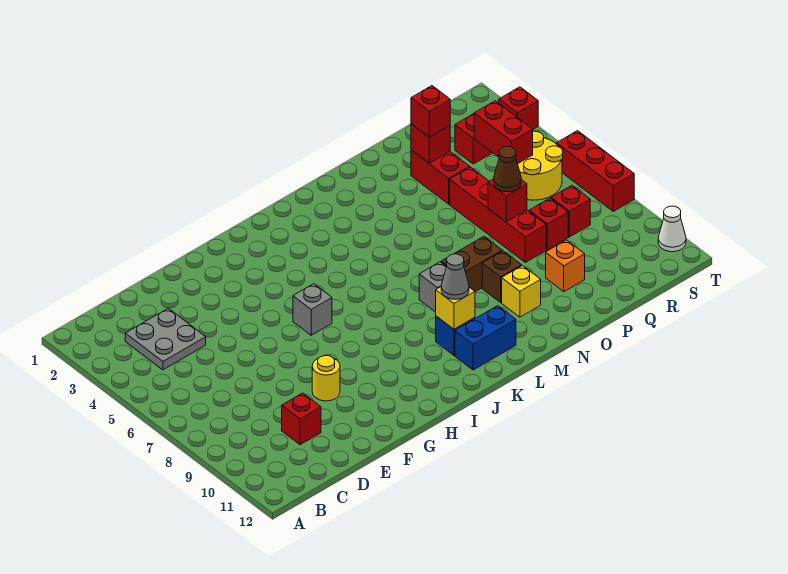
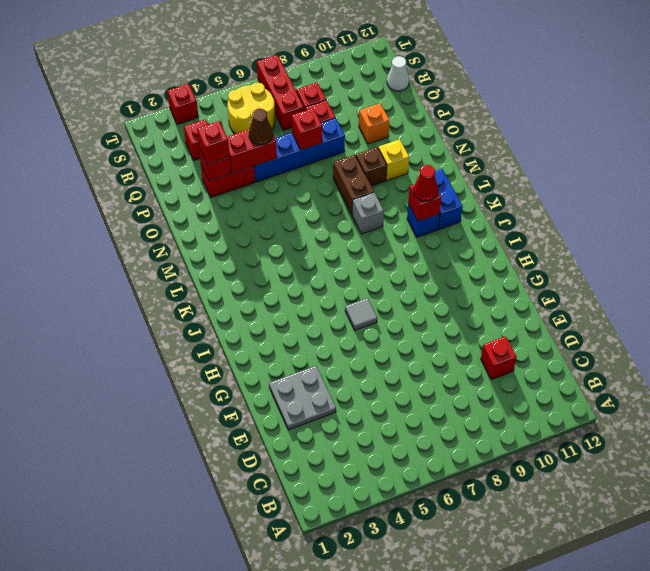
grey 2x2 plate [125,308,206,370] -> grey 2x2 plate moved to [269,366,336,430]
yellow 1x1 round brick [312,356,340,401] -> none
grey 1x1 brick [293,284,332,335] -> grey 1x1 tile [345,298,377,330]
yellow 1x1 brick [436,287,475,329] -> red 1x1 brick [408,185,442,221]
grey 1x1 cone [441,254,469,299] -> red 1x1 cone [414,165,438,201]
red 1x4 brick [450,167,546,262] -> blue 1x4 brick [254,118,345,182]
brown 1x1 cone [494,146,521,192] -> brown 1x1 cone moved to [249,109,273,145]
red 1x2 brick [474,101,533,164] -> red 1x2 brick moved to [227,130,277,173]
red 1x3 brick [557,131,634,211] -> red 1x3 brick turned to [257,55,304,130]
white 1x1 cone [658,206,686,252] -> white 1x1 cone moved to [387,56,409,91]

